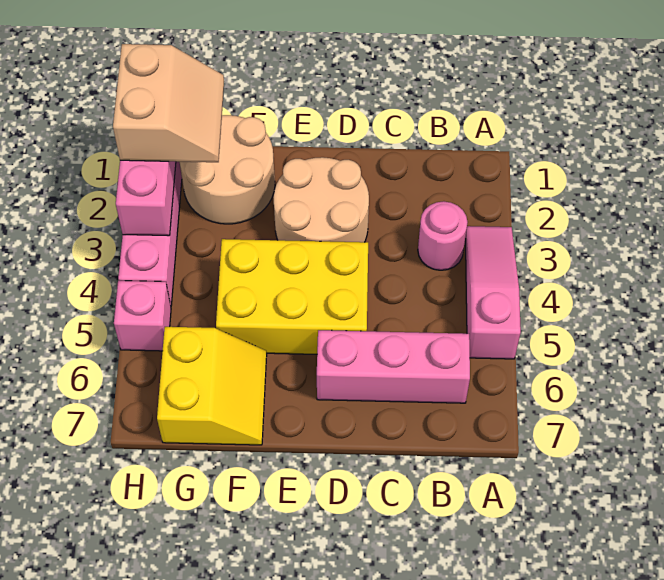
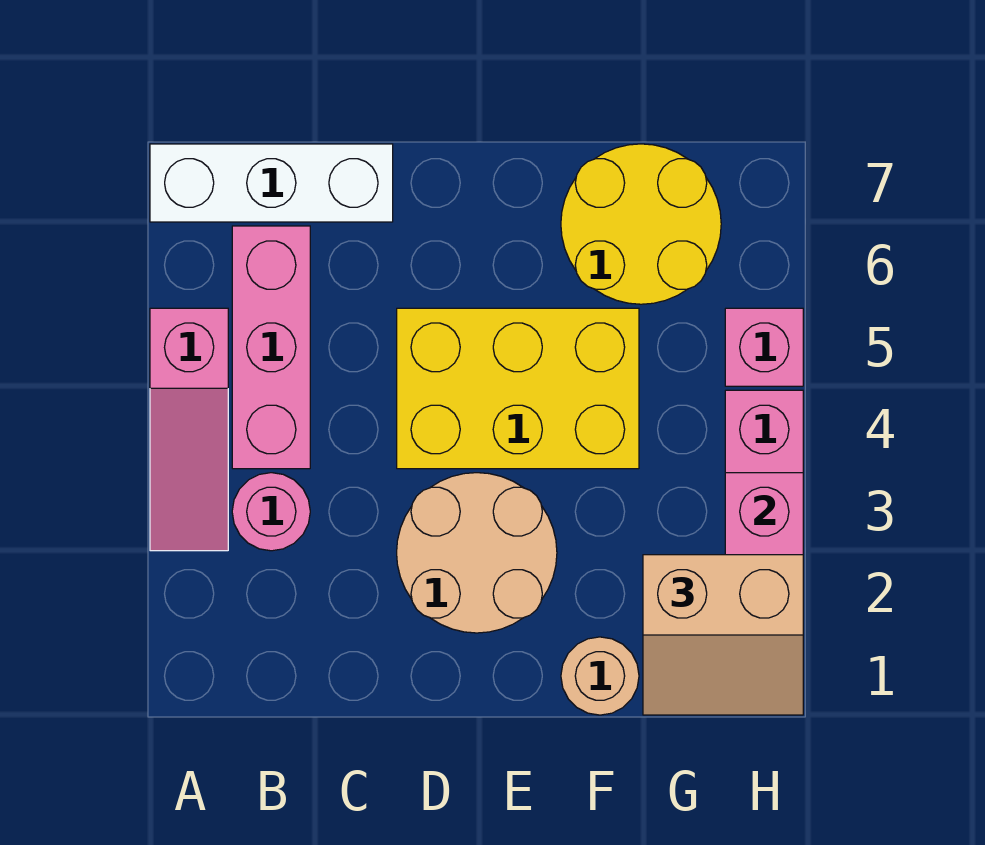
none -> white 1x3 brick [150,144,393,222]
pink 1x3 brick [317,330,470,403] -> pink 1x3 brick turned to [232,226,310,469]
tan 2x2 round brick [180,115,275,224] -> tan 1x1 round brick [561,637,639,715]
yellow 2x2 slope [157,327,267,445] -> yellow 2x2 round brick [561,144,721,304]
tan 2x2 slope [113,44,224,162] -> tan 2x2 slope turned to [643,555,803,715]

